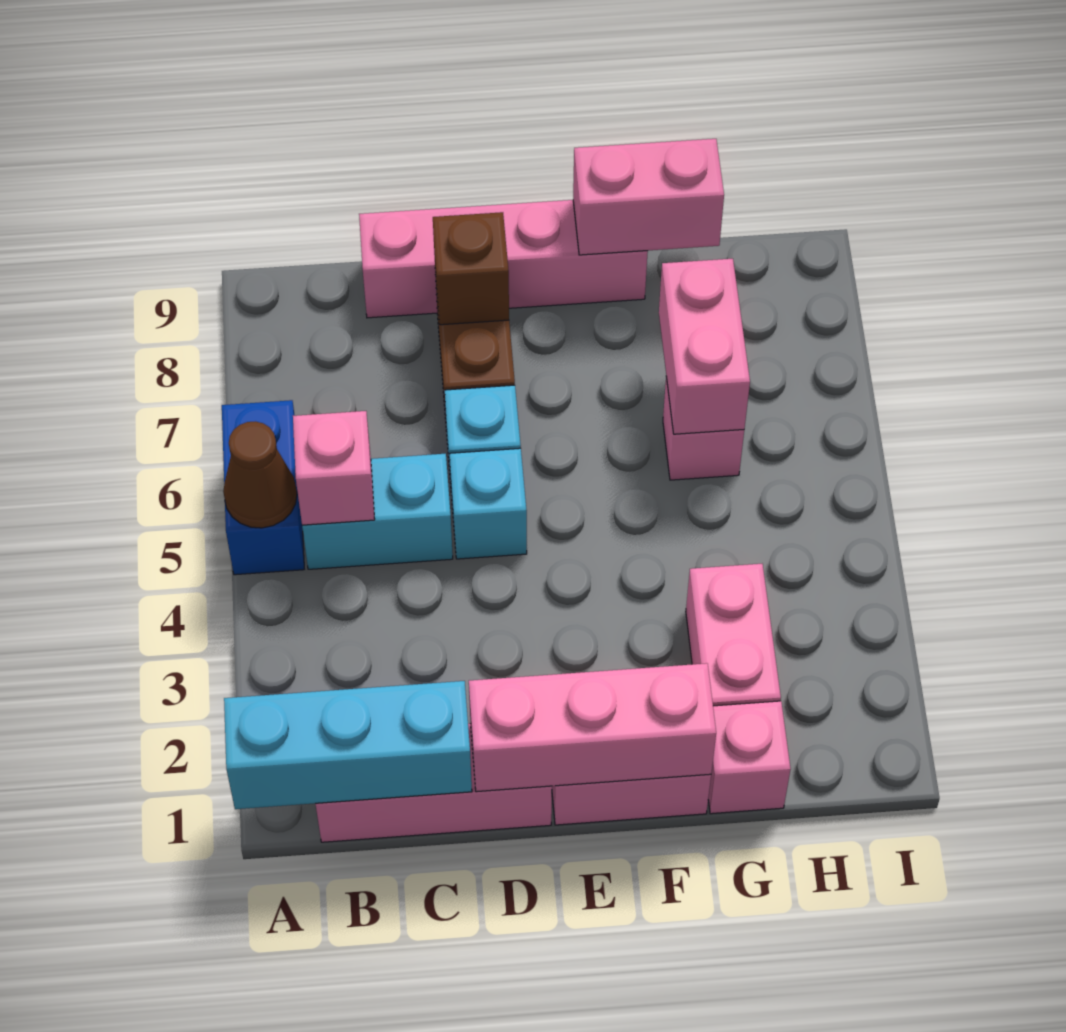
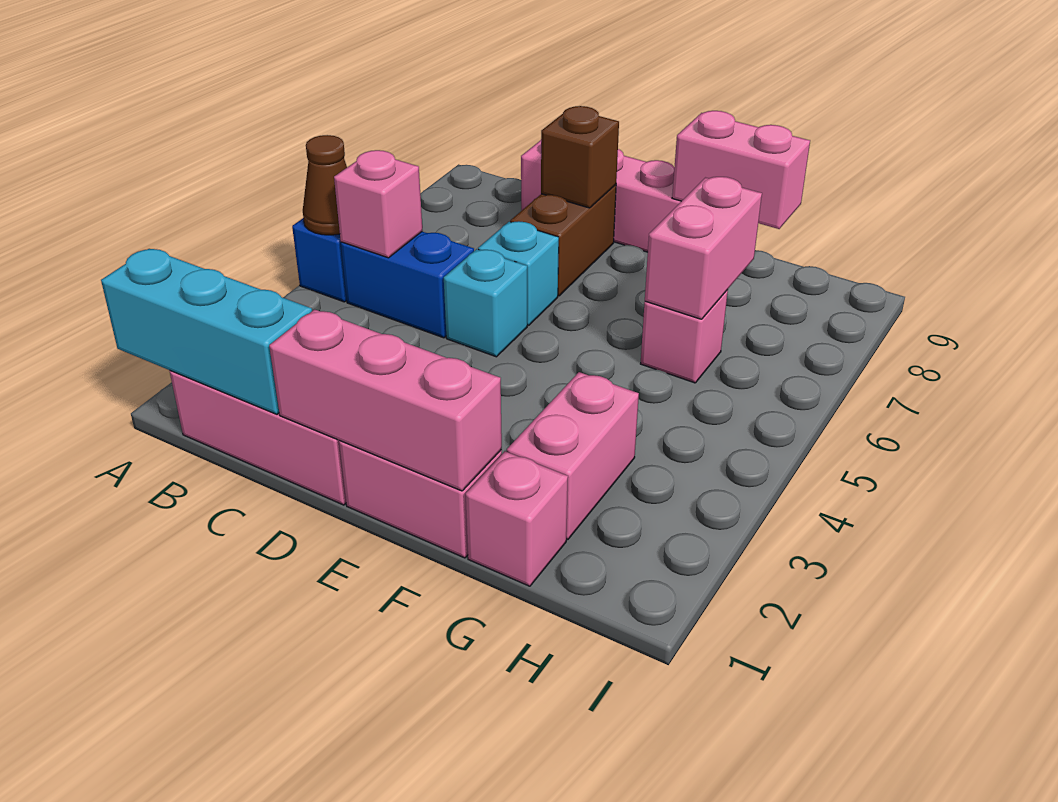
cyan 1x2 brick [302,454,453,569] -> blue 1x2 brick [341,232,474,338]

